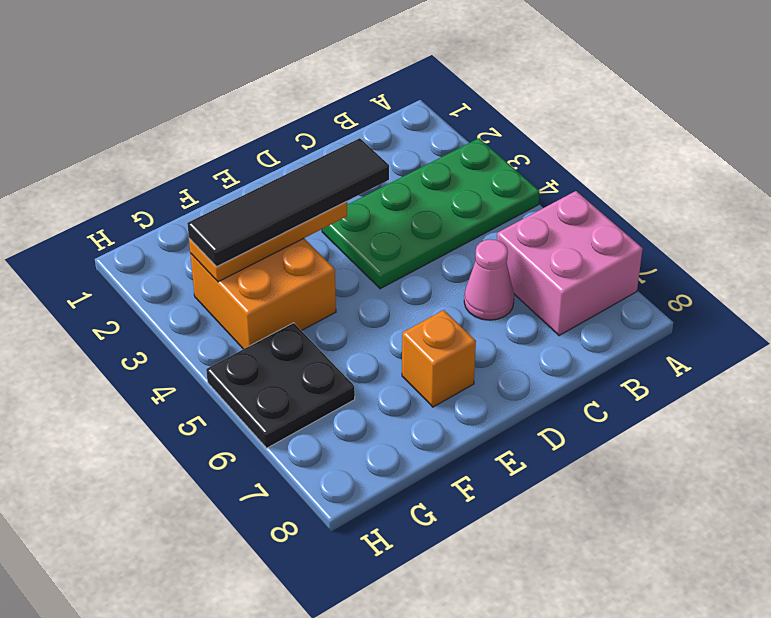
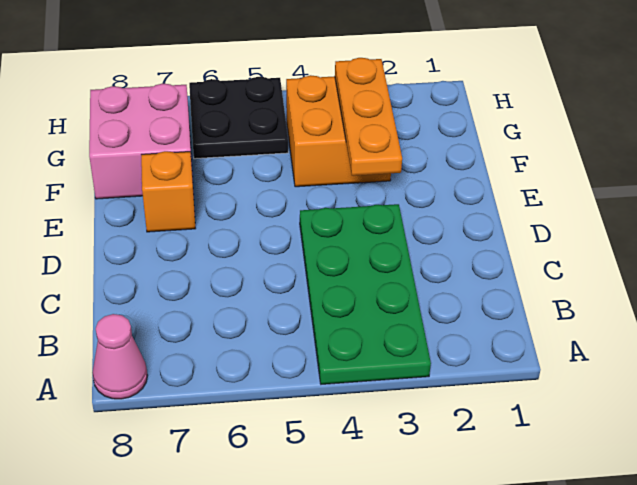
pink 2x2 brick [497,191,643,336] -> pink 2x2 brick moved to [89,84,193,199]
pink 1x1 cone [464,239,514,320] -> pink 1x1 cone moved to [92,314,147,399]
black 1x4 tile [187,138,389,267] -> none

